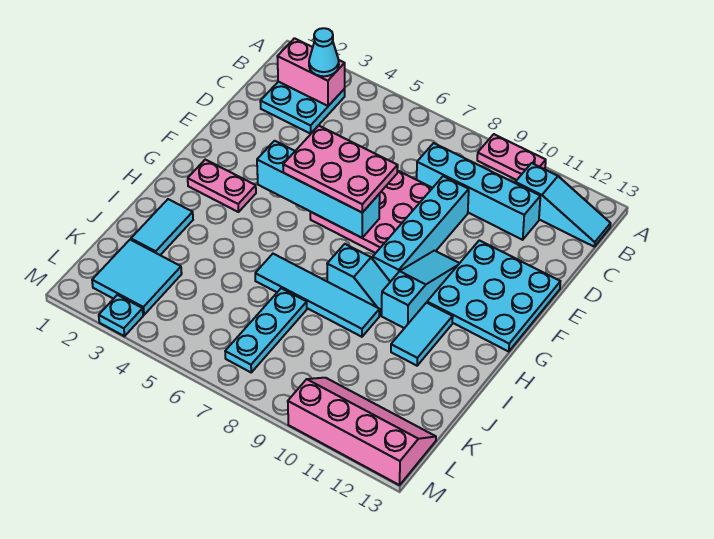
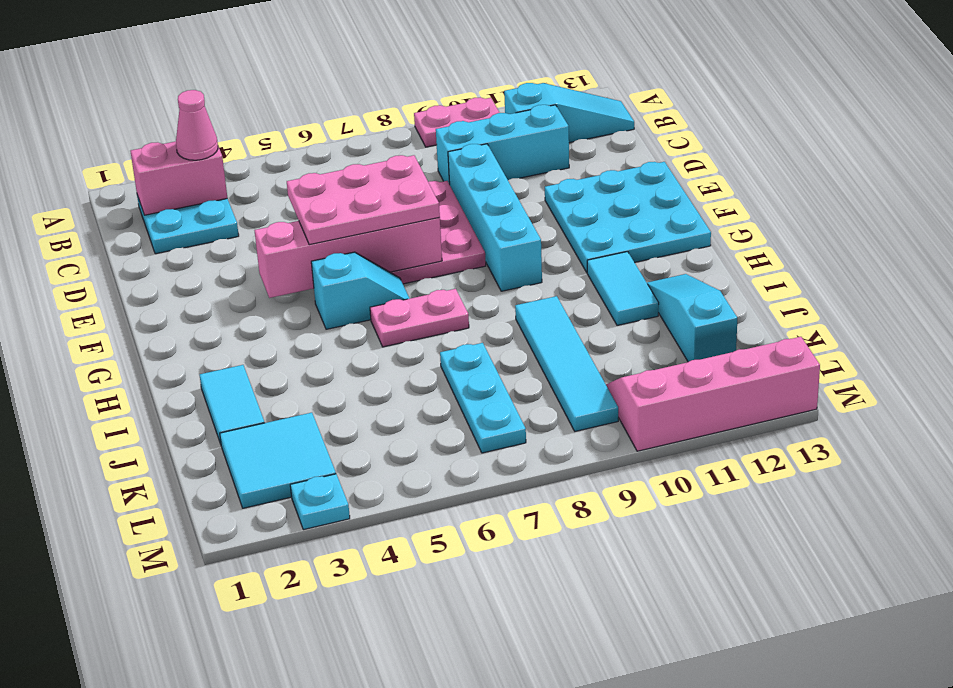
cyan 1x1 cone [309,28,339,76] -> pink 1x1 cone [176,90,218,160]
cyan 1x4 brick [417,143,540,240] -> cyan 1x3 brick [436,105,569,184]
cyan 1x4 brick [257,141,380,238] -> pink 1x4 brick [254,217,442,298]
cyan 1x3 slope [382,251,459,328] -> cyan 1x3 slope moved to [647,274,737,362]
pink 1x2 plate [188,160,256,212] -> pink 1x2 plate moved to [370,289,469,347]
cyan 1x2 slope [327,244,390,315] -> cyan 1x2 slope moved to [311,252,410,329]
cyan 1x4 tile [255,254,380,337] -> cyan 1x4 tile turned to [515,296,618,431]

